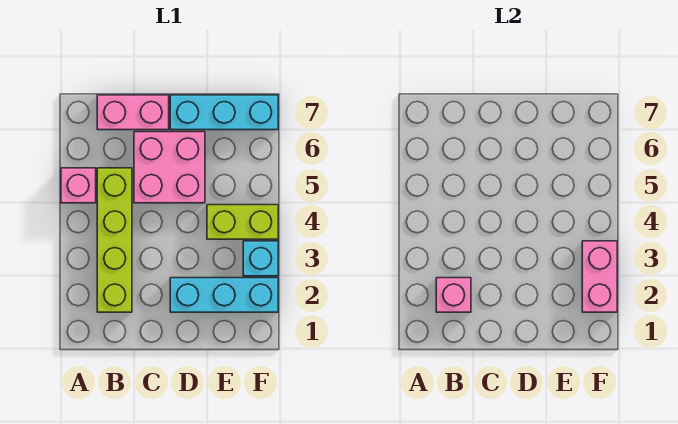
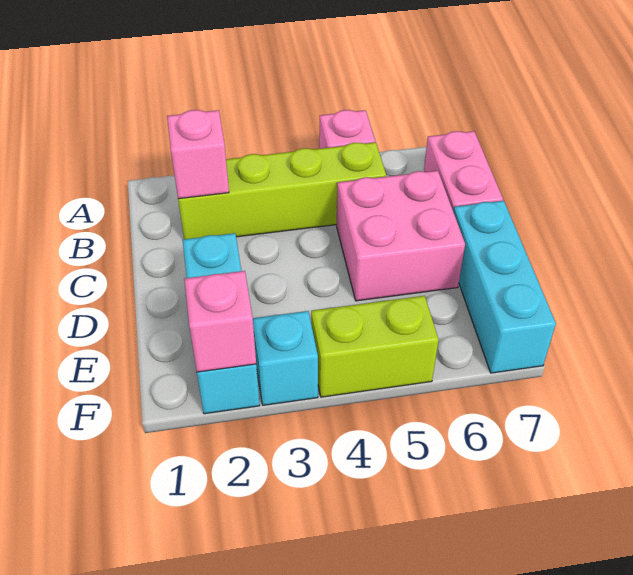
lime 1x2 brick [207,205,278,239] -> lime 1x2 brick turned to [311,296,439,397]
pink 1x2 brick [582,241,617,312] -> pink 1x1 brick [184,271,256,372]

